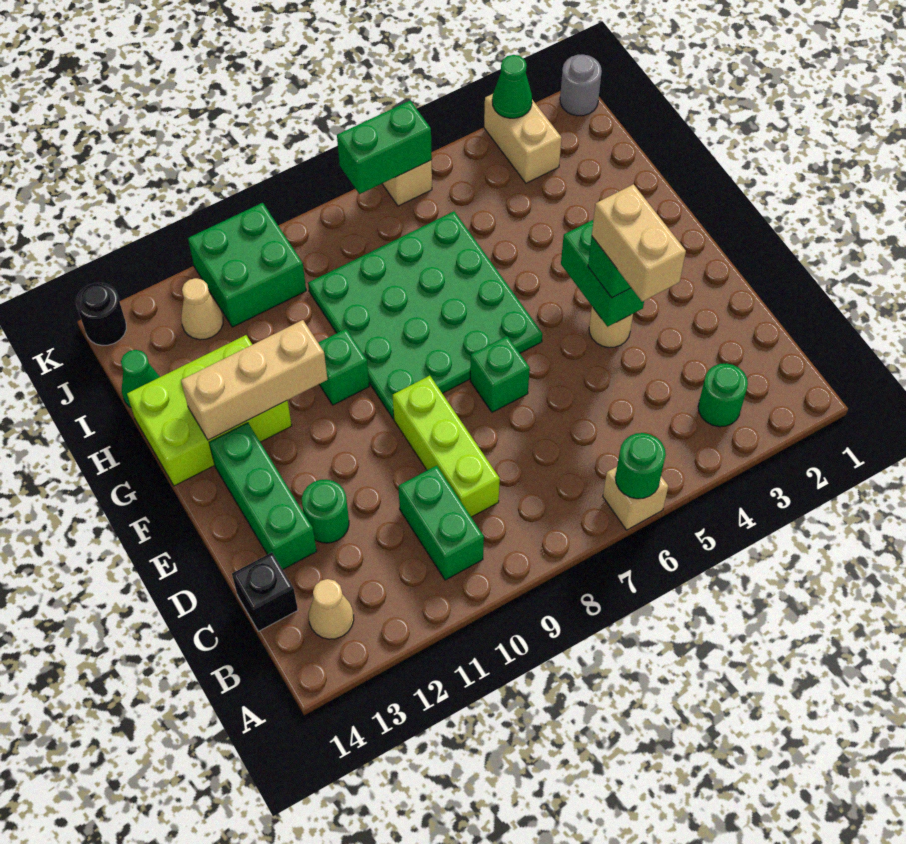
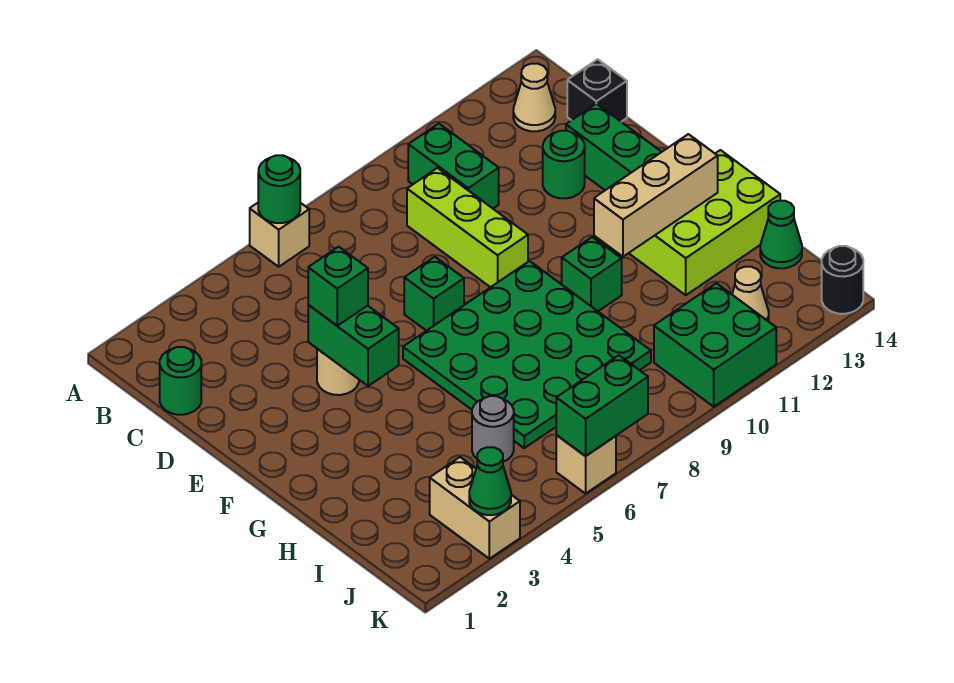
green 1x1 round brick [698,363,748,427] -> green 1x1 round brick moved to [160,347,201,415]
tan 1x2 brick [592,184,686,302] -> none
grey 1x1 round brick [560,54,602,116] -> grey 1x1 round brick moved to [472,396,514,462]

